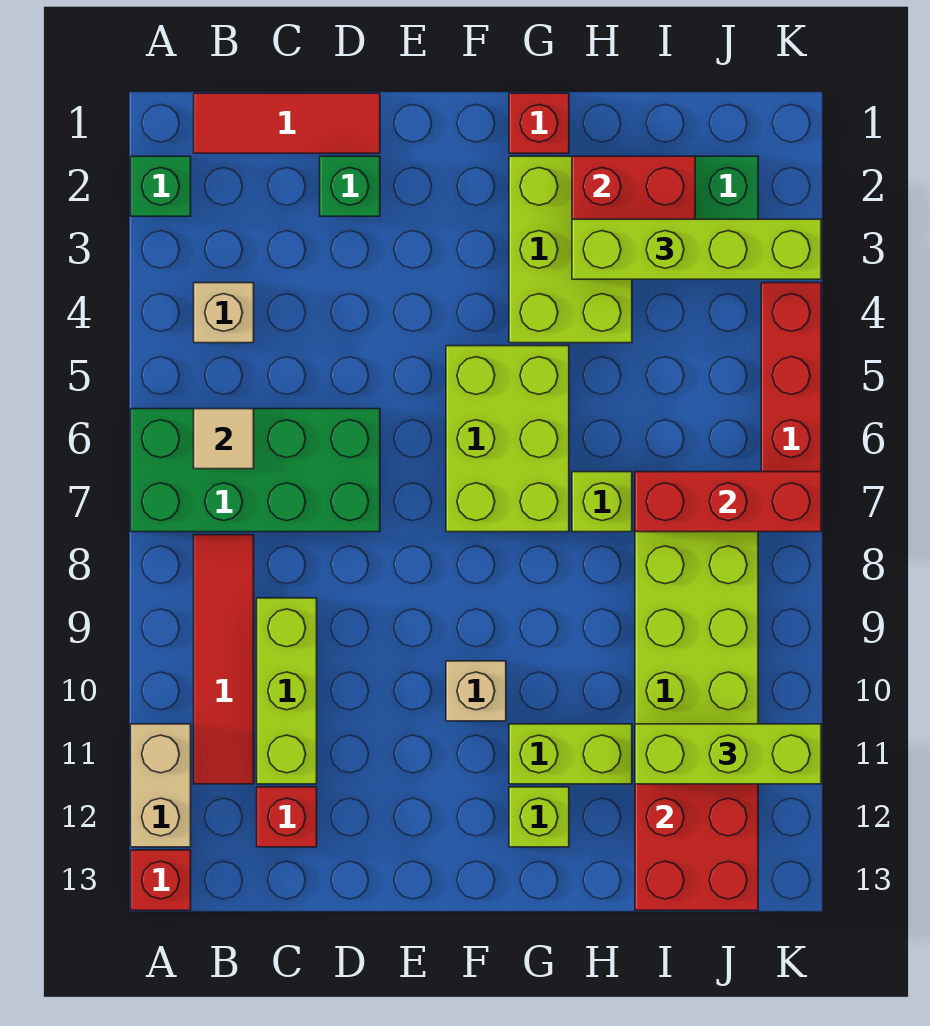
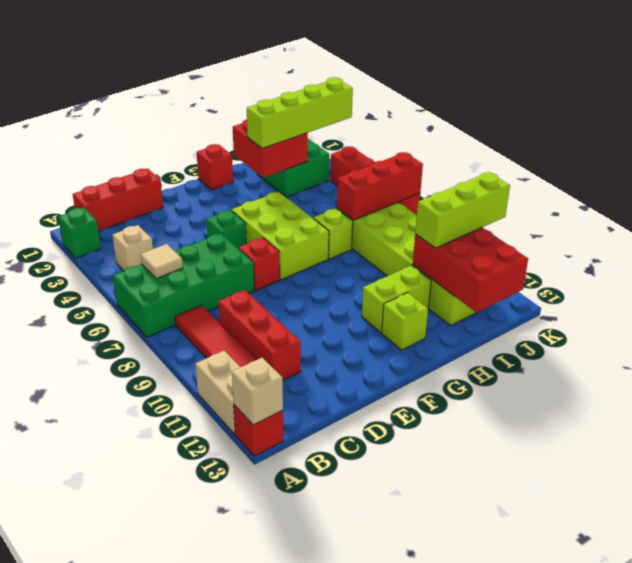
red 1x3 tile [194,93,380,153] -> red 1x3 brick [73,169,163,231]
lime 1x3 brick [257,598,317,784] -> red 1x3 brick [219,290,301,380]
red 1x1 brick [257,787,317,847] -> red 1x1 brick moved to [239,238,280,290]
green 1x1 brick [320,156,380,216] -> green 1x1 brick moved to [206,210,246,249]
tan 1x1 brick [446,661,506,721] -> tan 1x1 brick moved to [232,358,283,425]
lime 2x3 brick [509,156,632,343] -> none

